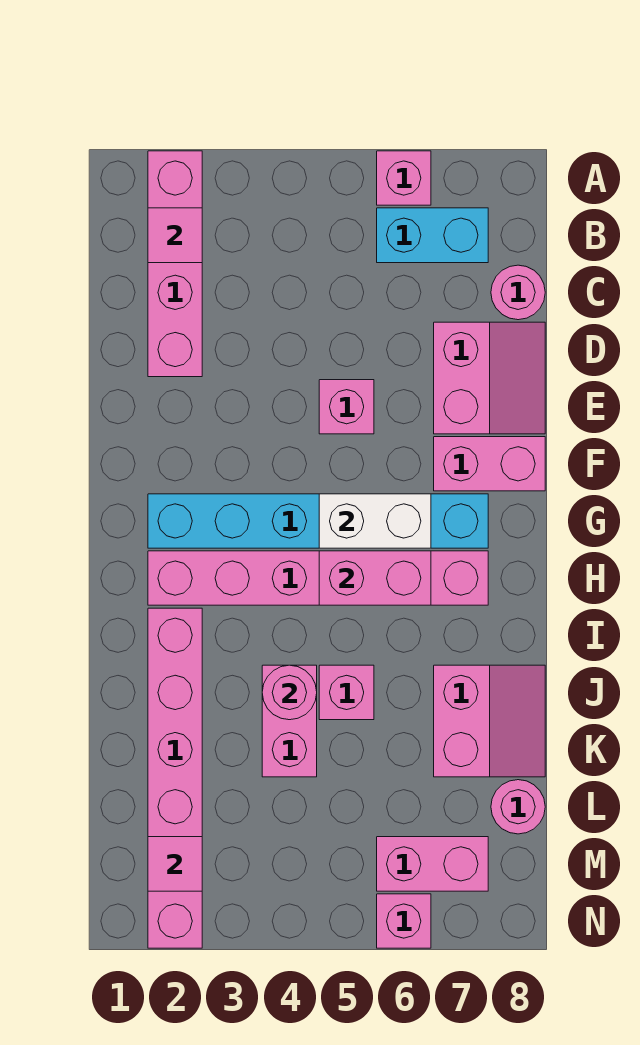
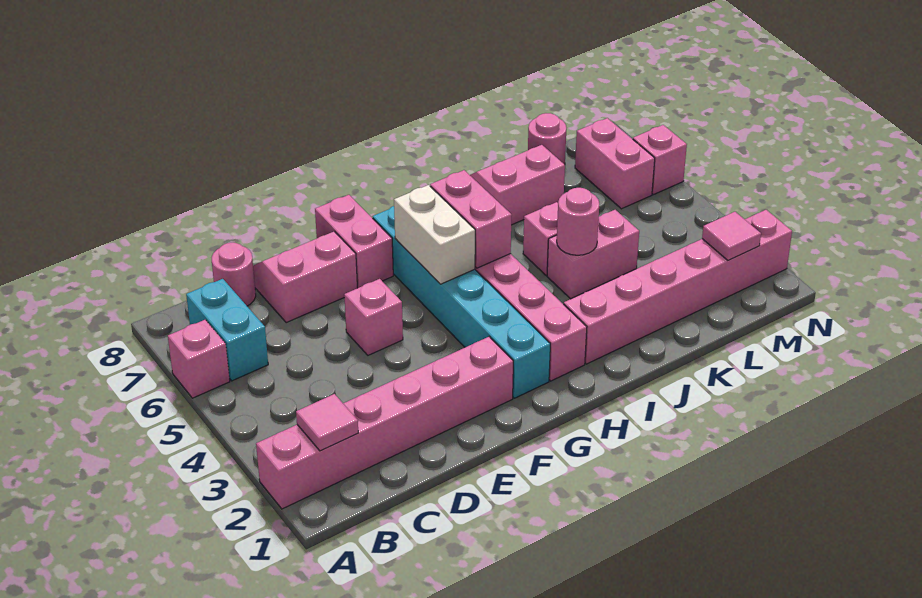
pink 1x4 brick [148,151,202,377] -> pink 1x6 brick [256,337,513,509]

